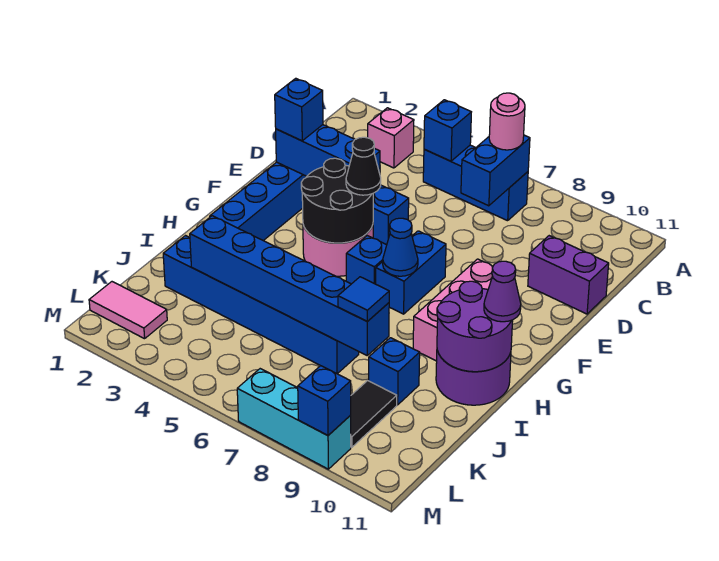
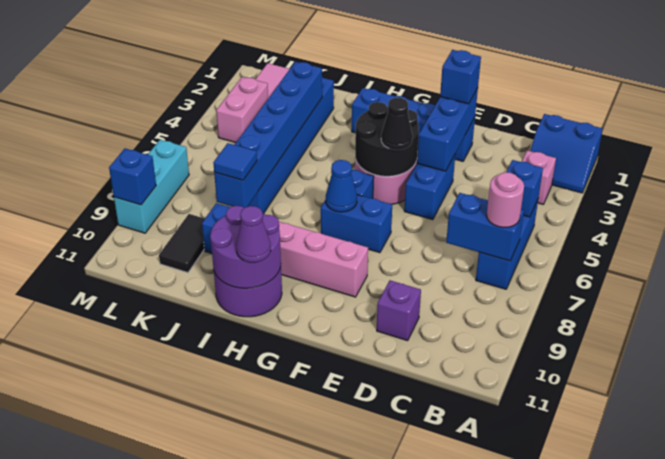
none -> blue 2x2 slope [531,114,603,193]
purple 1x2 brick [528,236,609,314] -> purple 1x1 brick [377,280,421,341]
black 1x2 tile [351,381,397,447] -> black 1x2 tile turned to [159,214,205,273]
none -> pink 1x2 brick [216,77,268,143]

